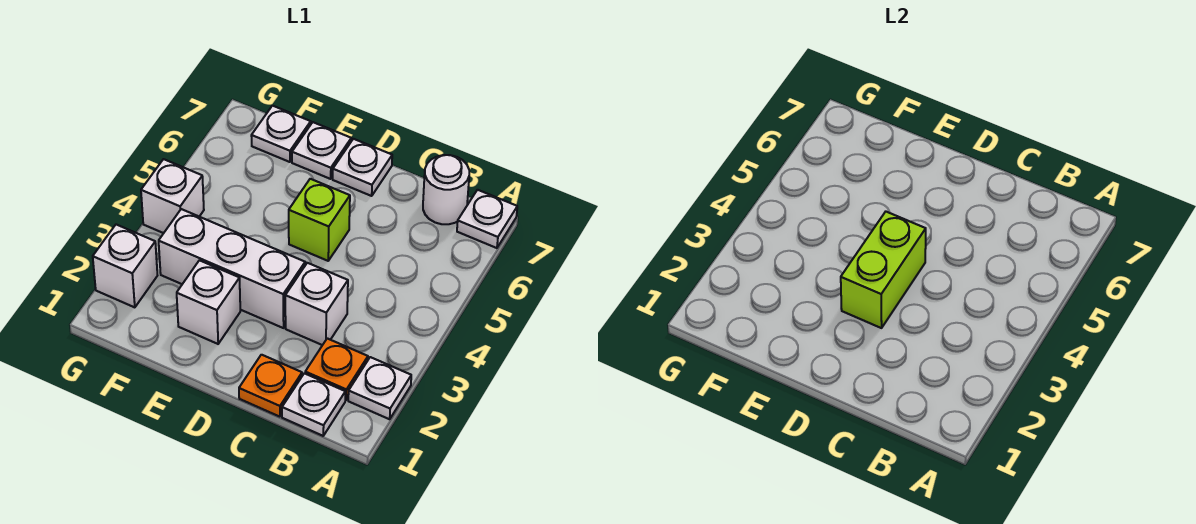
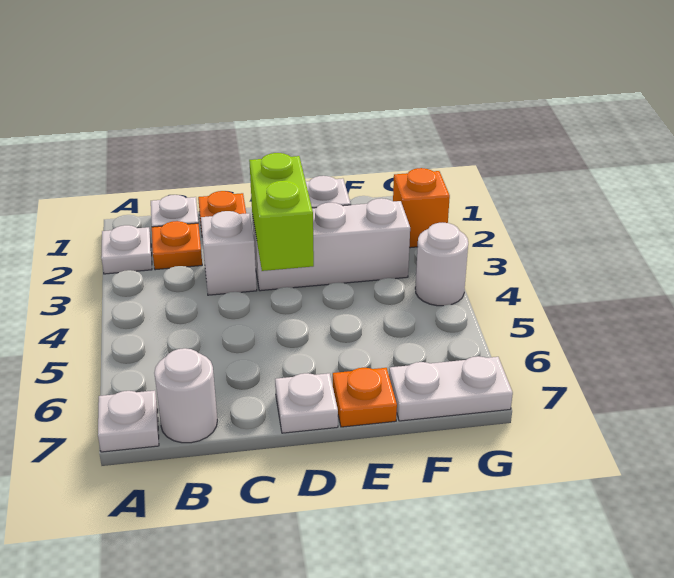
lime 1x1 brick [289,179,350,261] -> none
white 1x1 plate [292,122,351,179] -> orange 1x1 plate [333,368,397,427]
white 1x1 plate [251,106,311,162] -> white 1x2 plate [389,356,513,421]
white 1x1 brick [93,225,157,307] -> orange 1x1 brick [393,168,450,248]
white 1x1 brick [141,159,204,233] -> white 1x1 round brick [415,223,468,306]

